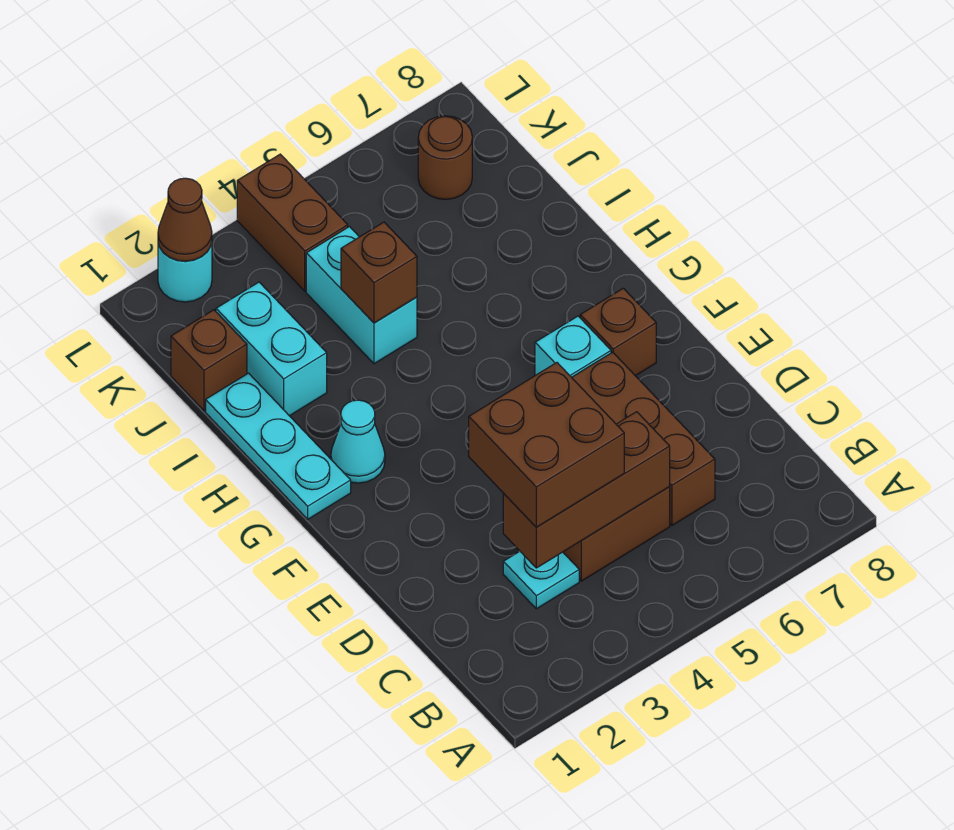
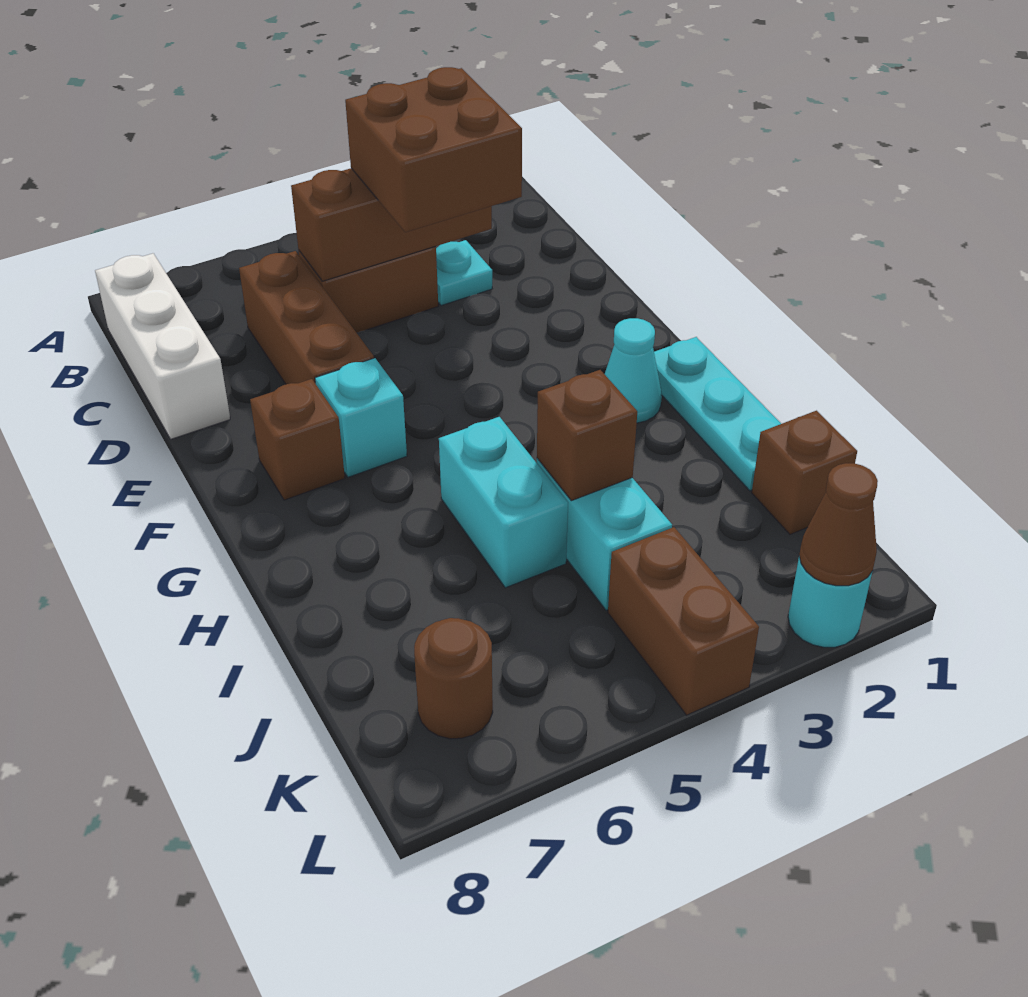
none -> white 1x3 brick [95,253,230,439]
cyan 1x2 brick [216,282,327,416] -> cyan 1x2 brick moved to [439,417,568,588]

